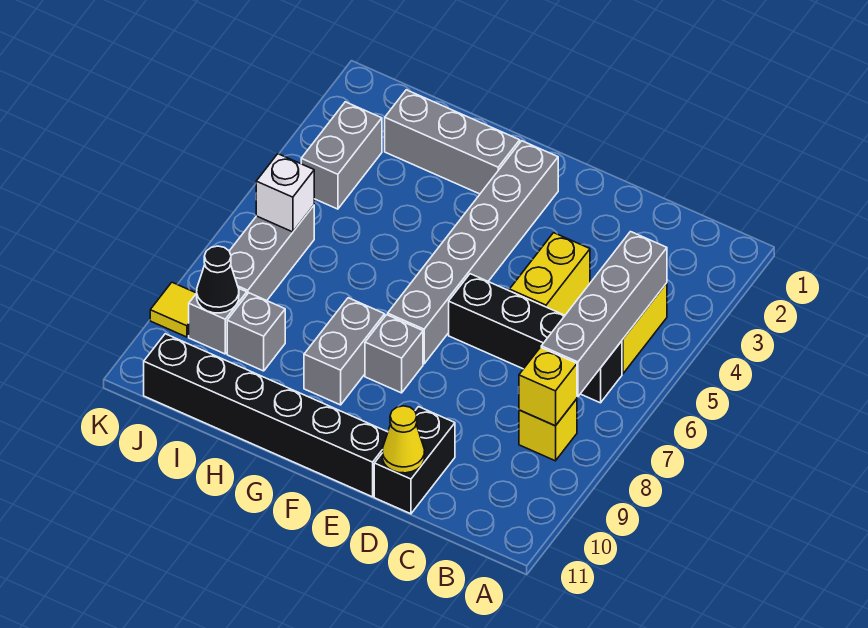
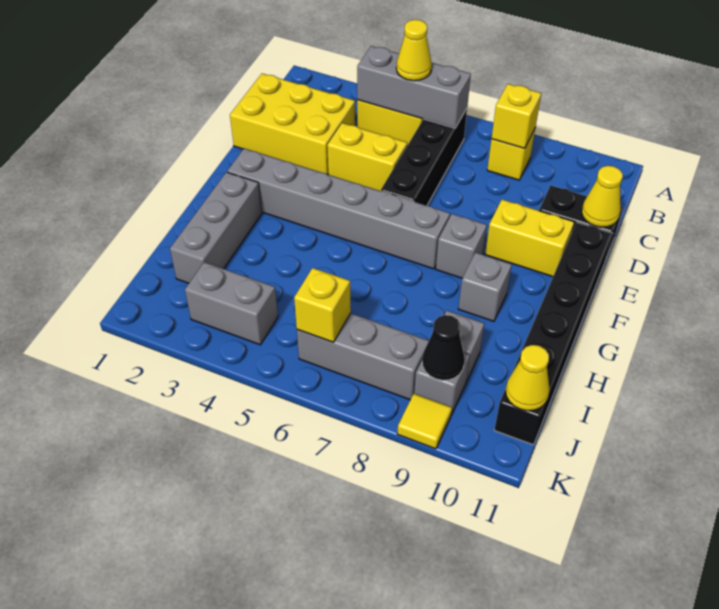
grey 1x4 brick [541,232,667,397] -> grey 1x3 brick [357,46,471,128]
none -> yellow 1x1 cone [396,20,432,81]
none -> yellow 2x3 brick [230,74,355,175]
none -> yellow 1x2 brick [485,200,574,277]
grey 1x2 brick [304,298,385,405] -> grey 1x1 brick [458,252,512,321]
white 1x1 brick [256,154,314,232] -> yellow 1x1 brick [294,268,351,342]
none -> yellow 1x1 cone [506,345,550,411]

